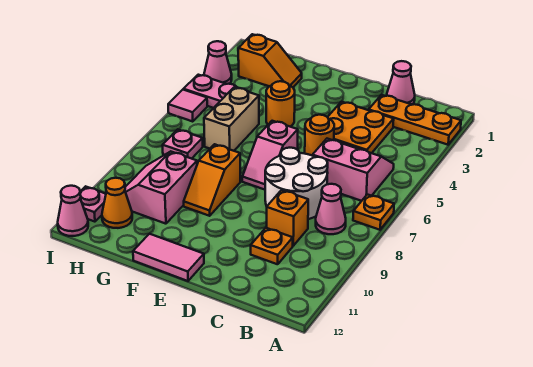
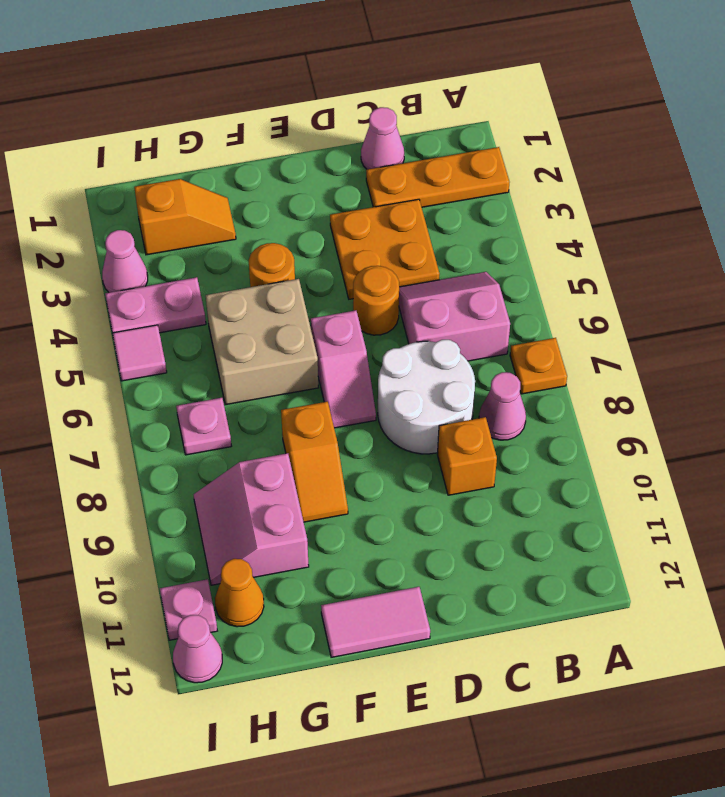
orange 1x1 plate [251,228,293,264] -> none
tan 1x2 brick [204,87,259,151] -> tan 2x2 brick [206,279,318,405]

